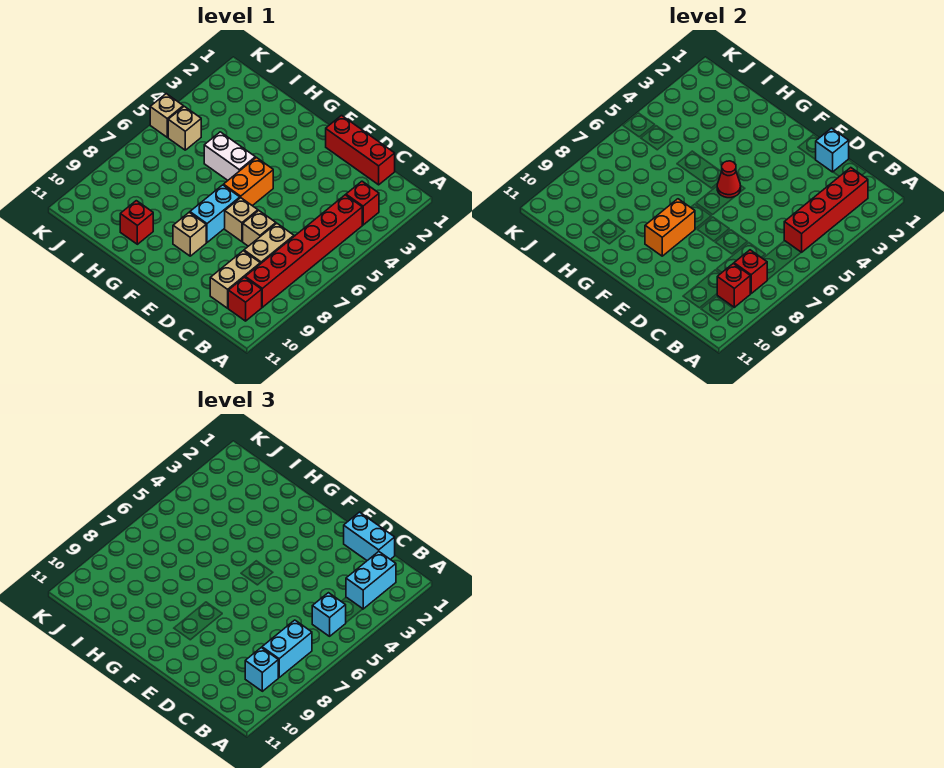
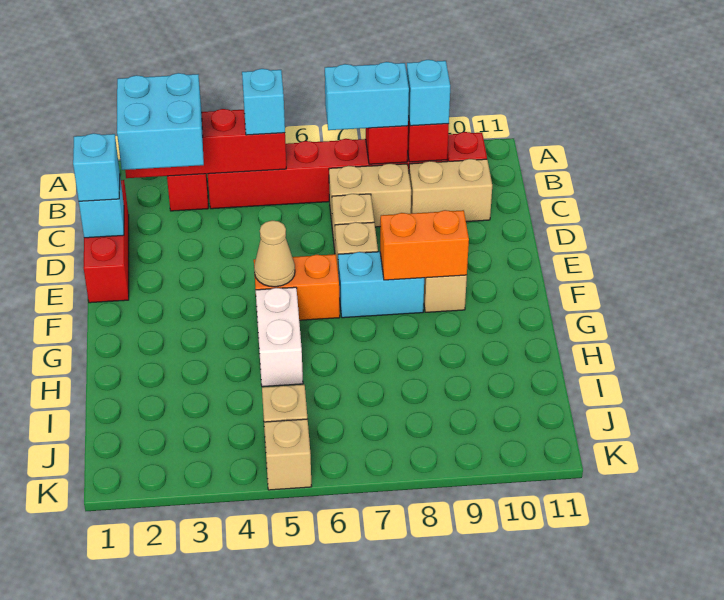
cyan 1x2 brick [346,552,396,609] -> cyan 2x2 brick [117,73,204,170]
cyan 1x2 brick [344,512,395,561] -> cyan 1x1 brick [73,133,120,201]
red 1x1 cone [717,161,741,198] -> tan 1x1 cone [254,220,295,287]
red 1x1 brick [120,201,153,244] -> none

